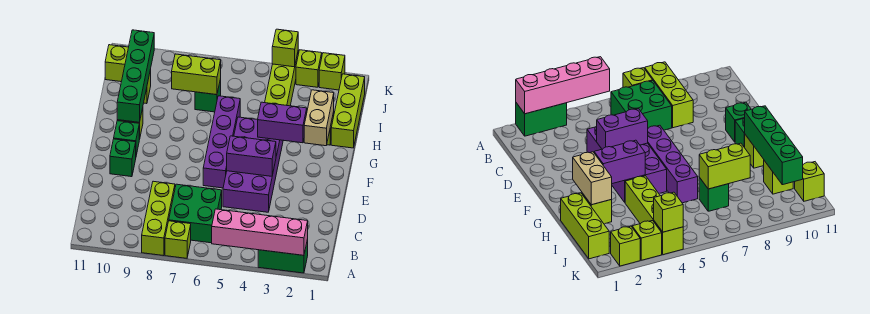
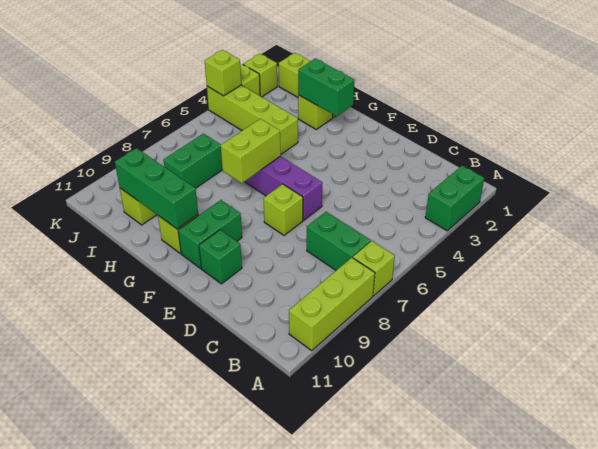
pink 1x4 brick [212,209,308,255] -> none
lime 1x3 brick [142,181,175,256] -> lime 1x3 brick turned to [289,258,375,350]
green 2x2 brick [169,184,222,243] -> green 1x2 brick [307,212,371,270]
purple 2x4 brick [223,117,283,212] -> none
purple 1x2 brick [227,136,276,176] -> none
green 1x1 brick [114,121,139,155] -> green 1x2 brick [178,200,242,268]
tan 1x2 brick [304,90,334,146] -> green 1x2 brick [298,59,355,116]
purple 1x2 brick [258,102,307,143] -> none
green 1x4 brick [117,30,154,122] -> green 1x3 brick [115,148,198,229]
green 1x1 brick [195,79,221,112] -> green 1x2 brick [163,134,223,188]
lime 1x2 brick [172,54,221,95] -> lime 1x2 brick moved to [221,119,281,183]
lime 1x1 brick [105,45,129,82] -> lime 1x1 brick moved to [263,184,303,235]

